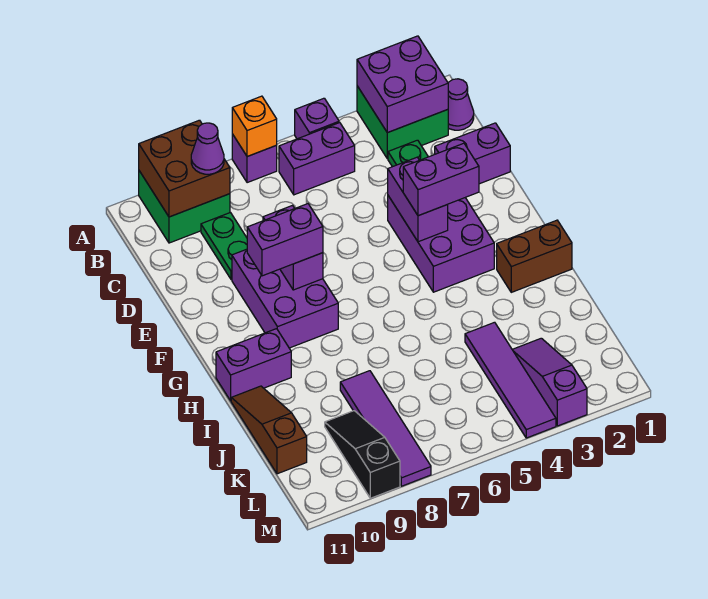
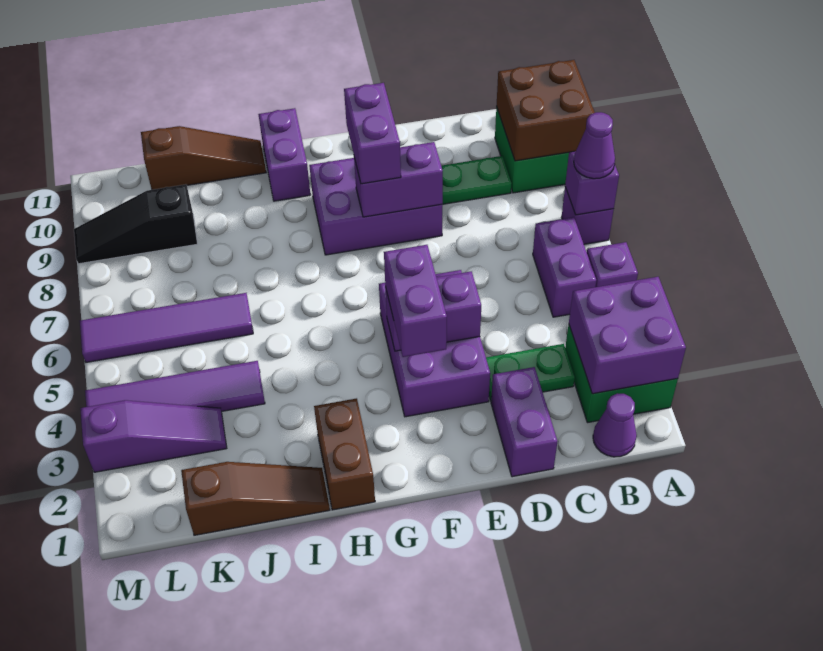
orange 1x1 brick [232,96,277,157] -> purple 1x1 brick [565,151,619,215]
purple 1x1 cone [191,123,224,174] -> purple 1x1 cone moved to [574,112,615,179]
purple 2x3 brick [388,196,494,292] -> purple 2x3 brick turned to [379,270,490,417]
none -> brown 1x3 slope [181,462,330,535]
purple 1x4 tile [340,371,431,486] -> purple 1x4 tile moved to [80,293,253,362]
black 1x3 slope [325,411,400,498] -> black 1x3 slope turned to [74,184,197,264]

